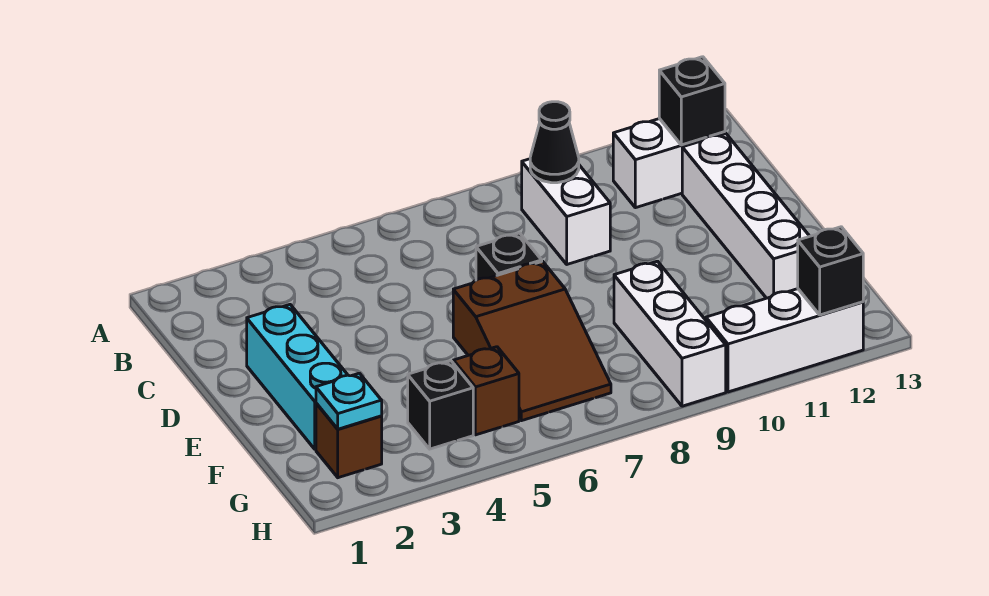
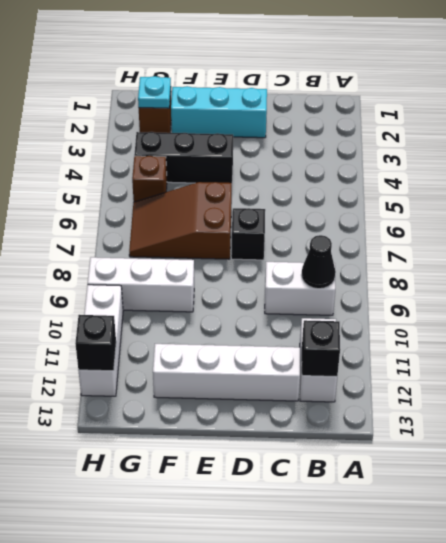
black 1x1 brick [408,361,473,449] -> black 1x3 brick [134,132,233,183]

